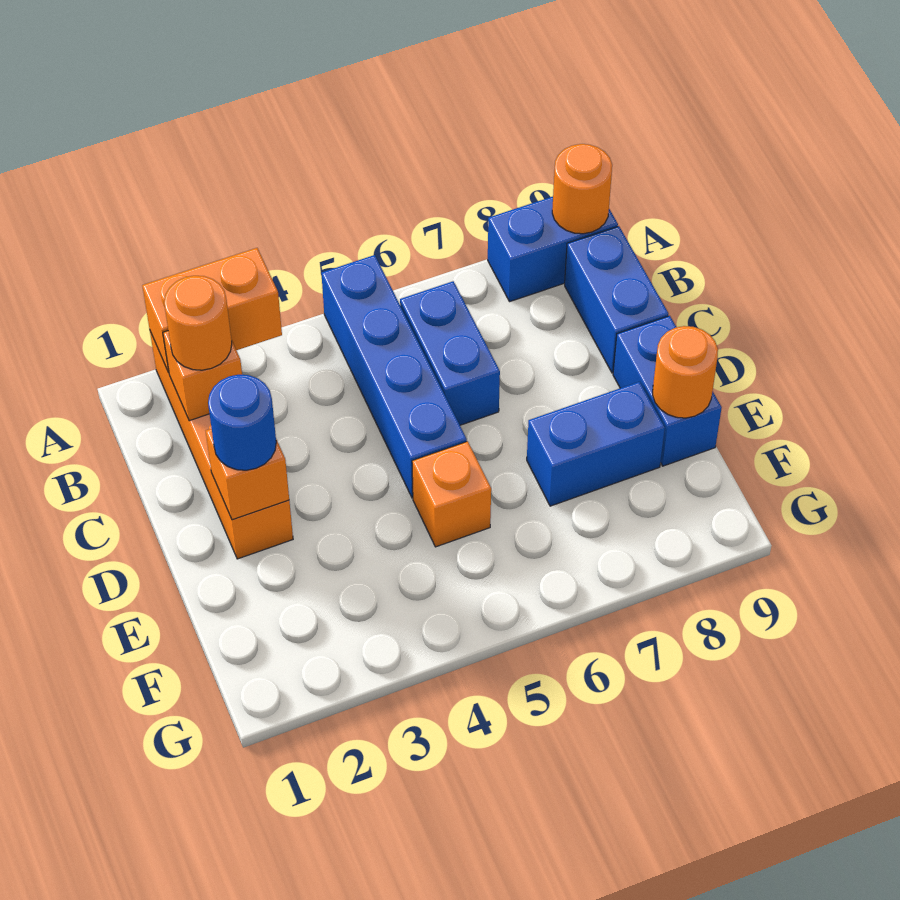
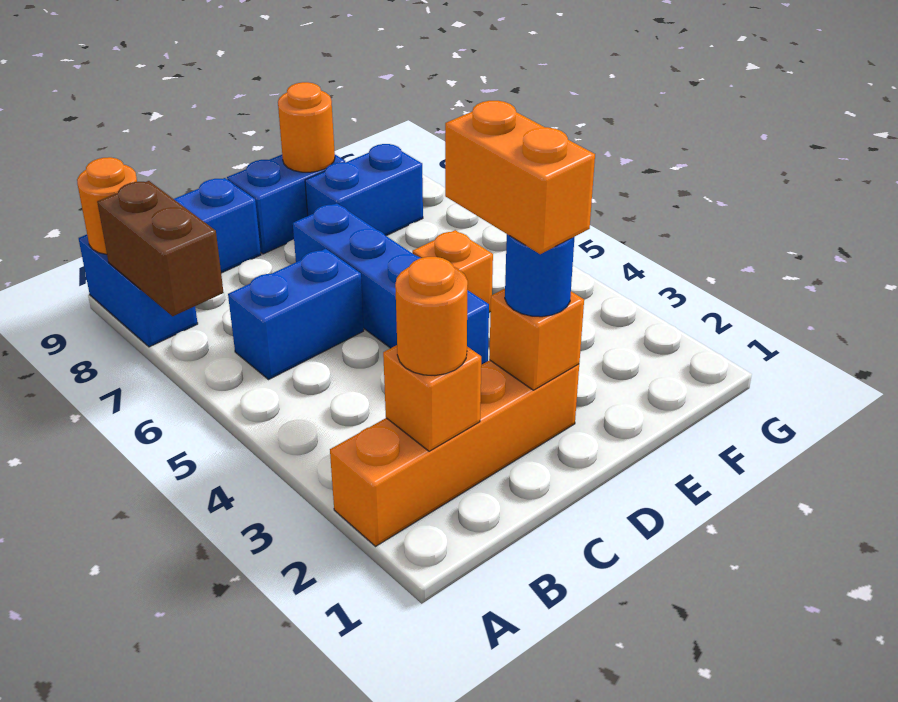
orange 1x2 brick [142,248,282,373] -> orange 1x2 brick moved to [445,101,595,254]
blue 1x4 brick [321,255,467,498] -> blue 1x4 brick turned to [293,203,489,365]
none -> brown 1x2 brick [97,181,224,316]
blue 1x2 brick [527,382,665,506] -> blue 1x2 brick turned to [305,144,423,236]

